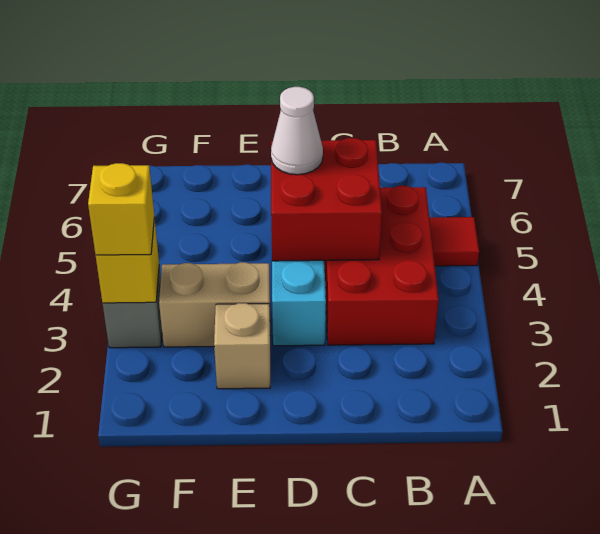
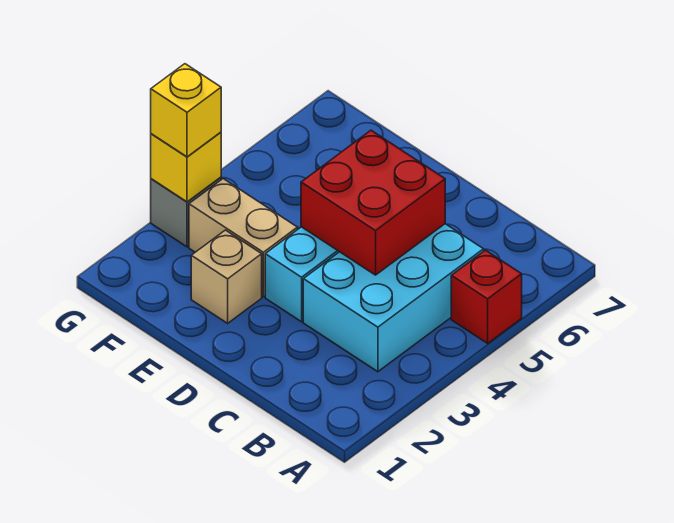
red 1x1 tile [429,217,479,266] -> red 1x1 brick [451,250,522,343]
red 2x3 brick [324,186,439,345] -> cyan 2x3 brick [303,224,484,372]
white 1x1 cone [271,87,323,175] -> none

